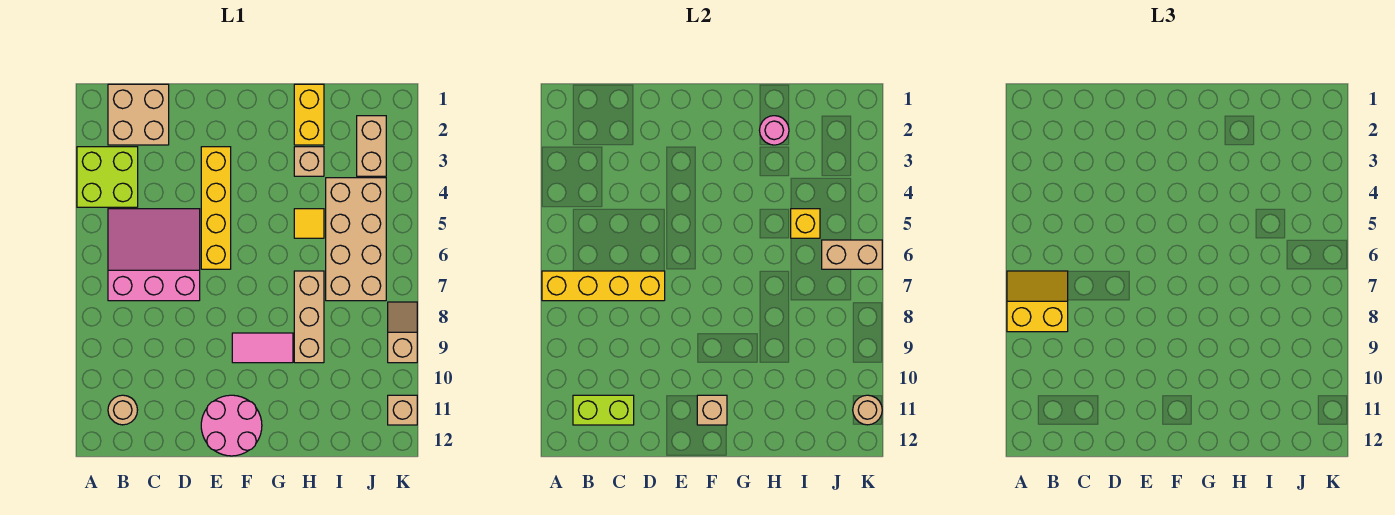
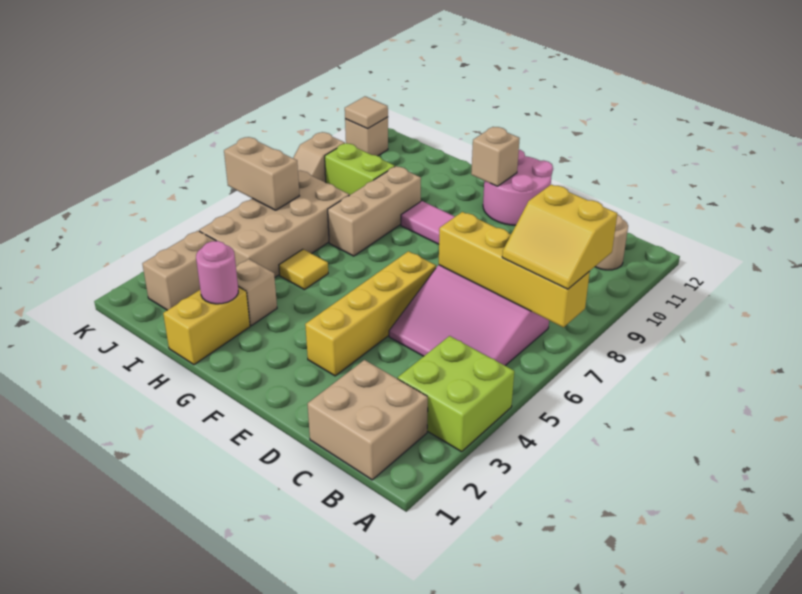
lime 1x2 brick [573,395,634,425] -> lime 1x2 brick moved to [325,143,395,195]
yellow 1x1 brick [791,209,820,238] -> none
tan 1x1 round brick [853,395,882,425] -> tan 1x1 tile [345,96,388,129]

